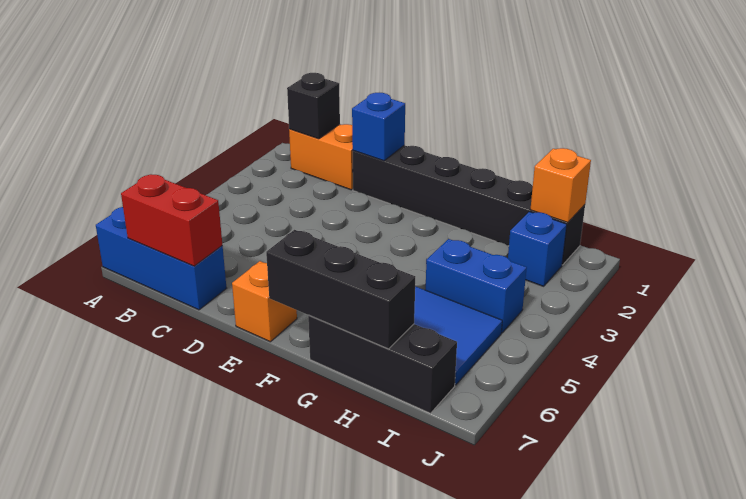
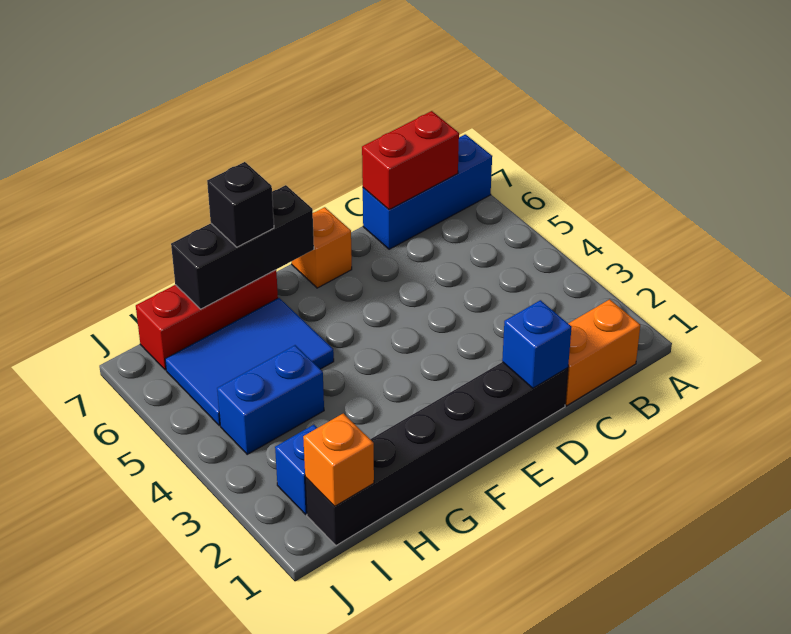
black 1x1 brick [287,73,340,139] -> black 1x1 brick moved to [207,162,274,247]
black 1x3 brick [308,315,457,413] -> red 1x3 brick [136,270,278,370]

